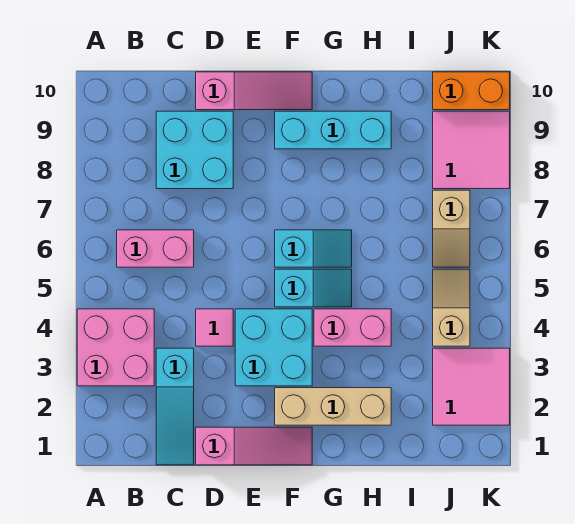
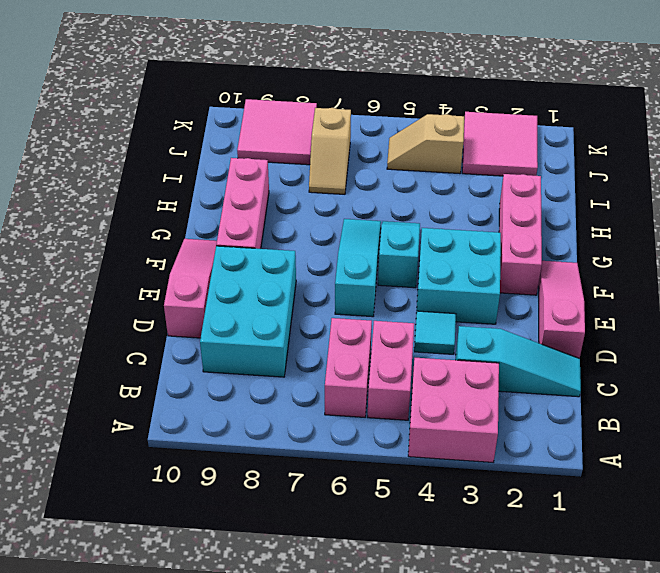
cyan 2x2 brick [156,111,233,189] -> cyan 2x3 brick [200,246,296,377]
pink 1x1 tile [196,309,233,346] -> cyan 1x1 tile [414,311,456,354]
tan 1x3 brick [275,388,391,425] -> pink 1x3 brick [499,174,542,295]
cyan 1x2 slope [275,230,352,267] -> cyan 1x3 slope [335,219,381,317]
cyan 1x3 brick [275,111,391,149] -> pink 1x3 brick [216,158,269,249]
pink 1x2 brick [314,309,391,346] -> pink 1x2 brick moved to [368,321,414,420]
tan 1x2 slope [433,190,470,267] -> tan 1x2 slope turned to [309,108,351,194]
orange 1x2 brick [433,72,510,110] -> none

